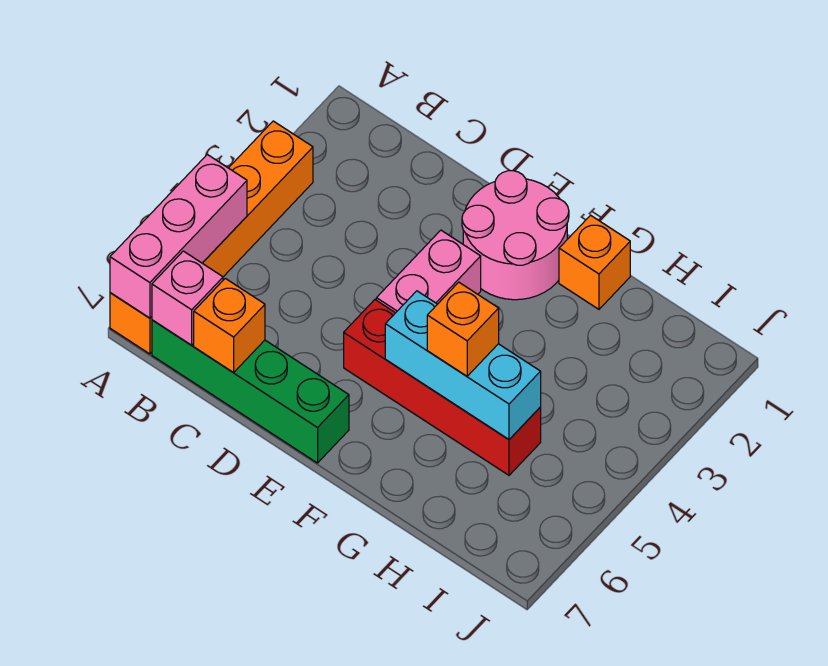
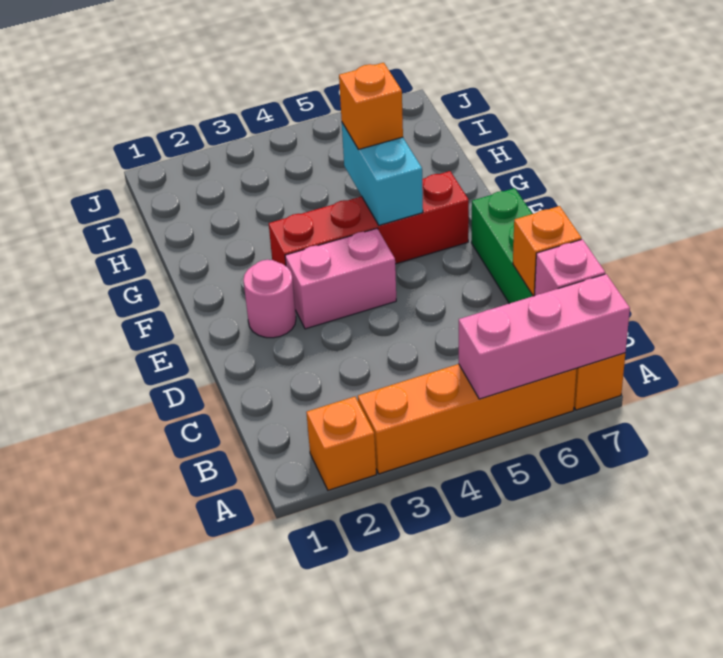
pink 2x2 round brick [462,171,569,300] -> pink 1x1 round brick [244,260,296,338]
red 1x4 brick [344,300,541,475] -> red 1x4 brick turned to [269,171,469,266]
cyan 1x3 brick [385,291,541,439] -> cyan 1x2 brick [342,123,423,225]
orange 1x1 brick [559,215,630,309] -> orange 1x1 brick moved to [306,397,376,490]

